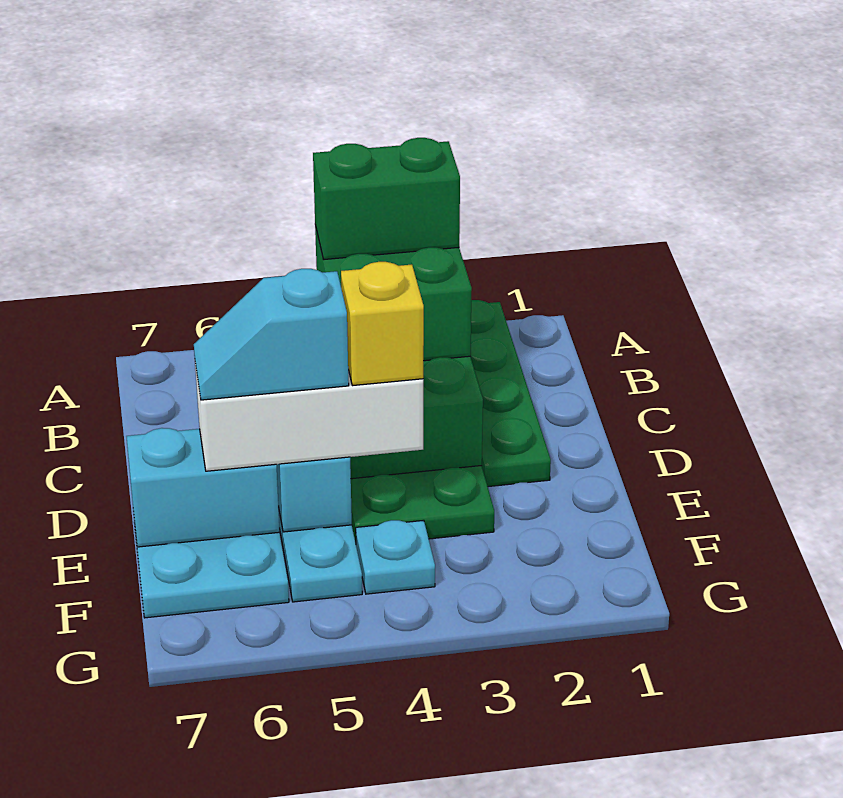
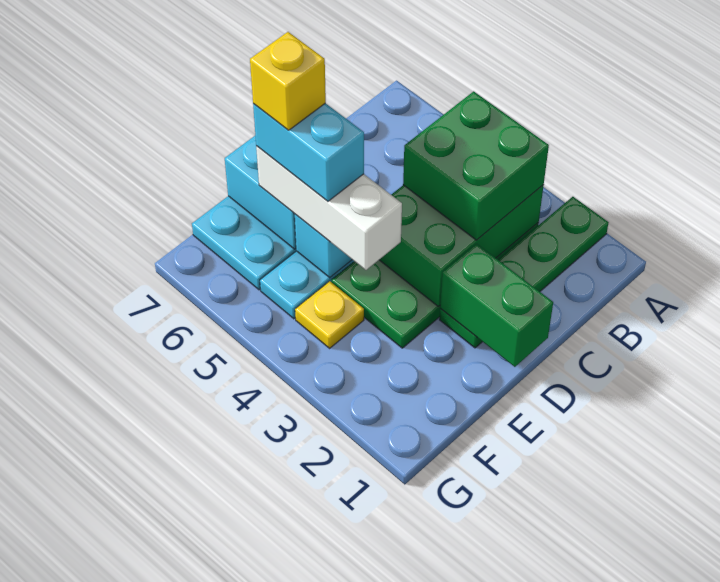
green 1x2 brick [313,138,460,260] -> green 1x2 brick moved to [440,244,553,367]
yellow 1x1 brick [341,262,424,386] -> yellow 1x1 brick moved to [250,32,326,130]
cyan 1x2 slope [194,269,349,400] -> cyan 1x2 brick [253,103,364,201]
cyan 1x1 plate [356,520,435,594] -> yellow 1x1 plate [295,281,364,348]

